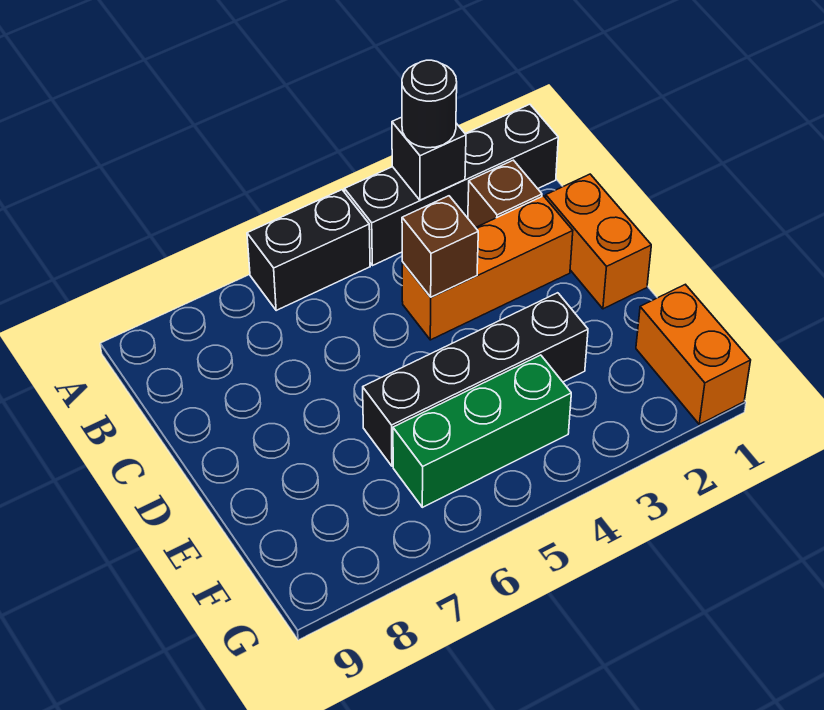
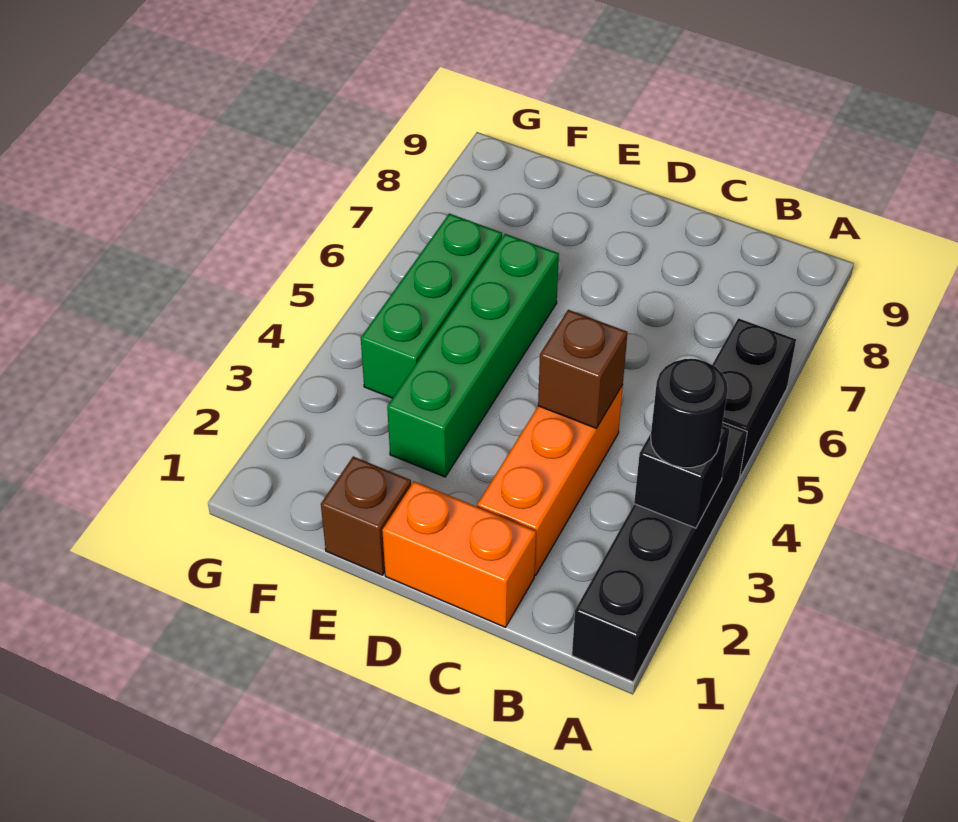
brown 1x1 brick [468,160,542,228] -> brown 1x1 brick moved to [321,457,411,575]
black 1x4 brick [363,293,588,466] -> green 1x4 brick [387,234,559,477]
orange 1x2 brick [636,284,751,424] -> none

